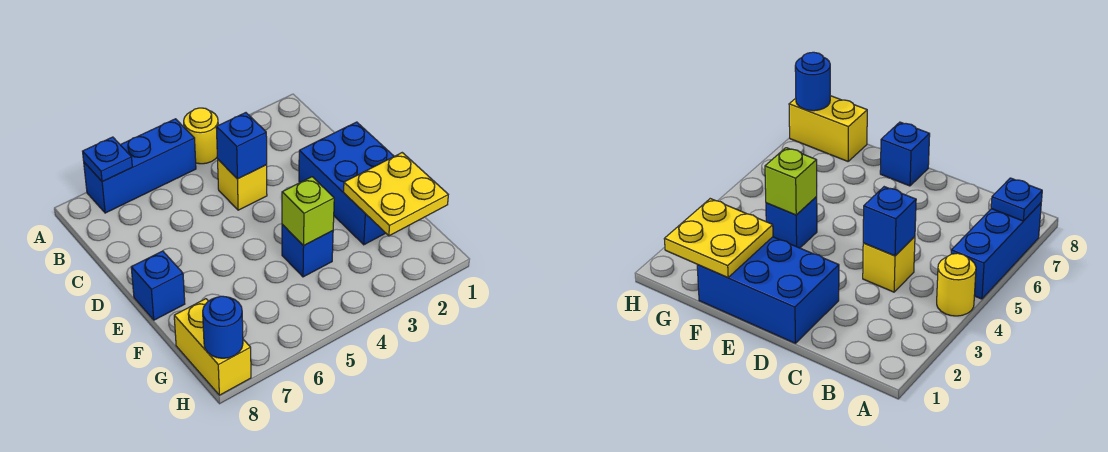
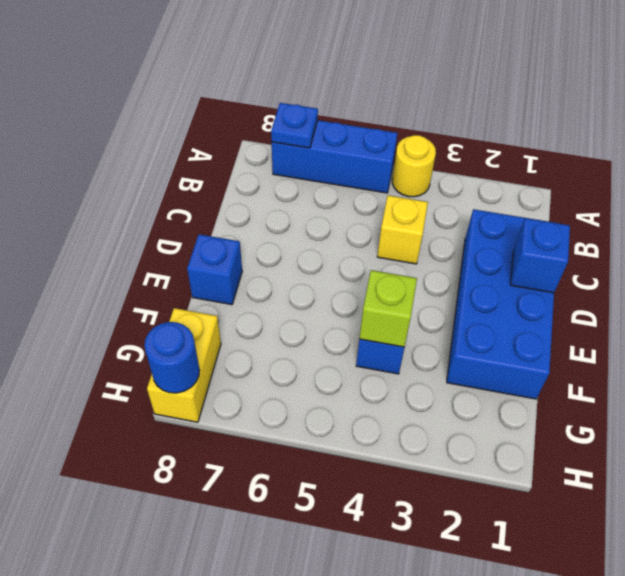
blue 1x1 brick [216,113,267,179] -> blue 1x1 brick moved to [510,218,570,293]
blue 2x3 brick [299,122,394,245] -> blue 2x4 brick [447,209,554,399]
yellow 2x2 plate [344,153,448,236] -> none

